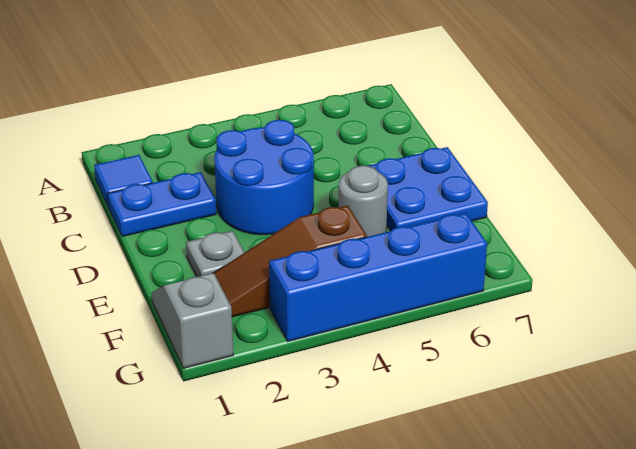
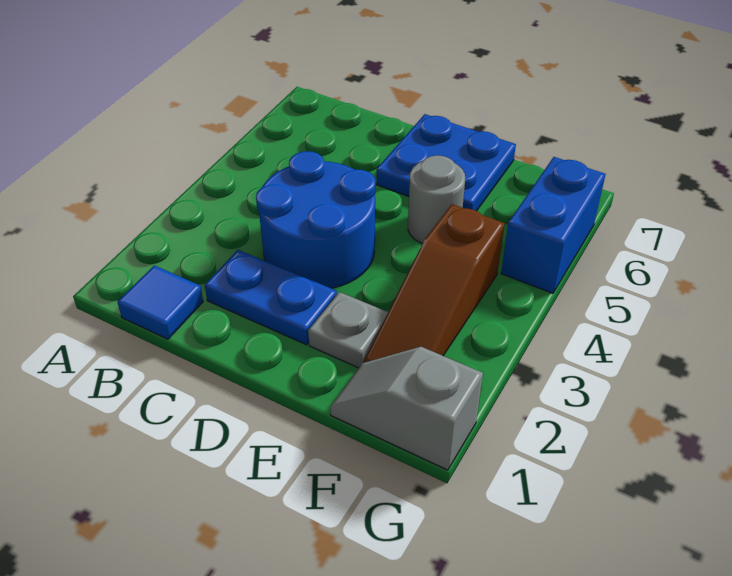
blue 1x2 plate [108,172,216,237] -> blue 1x2 plate turned to [205,250,337,345]
blue 1x4 brick [269,213,487,341] -> blue 1x2 brick [501,157,606,293]

